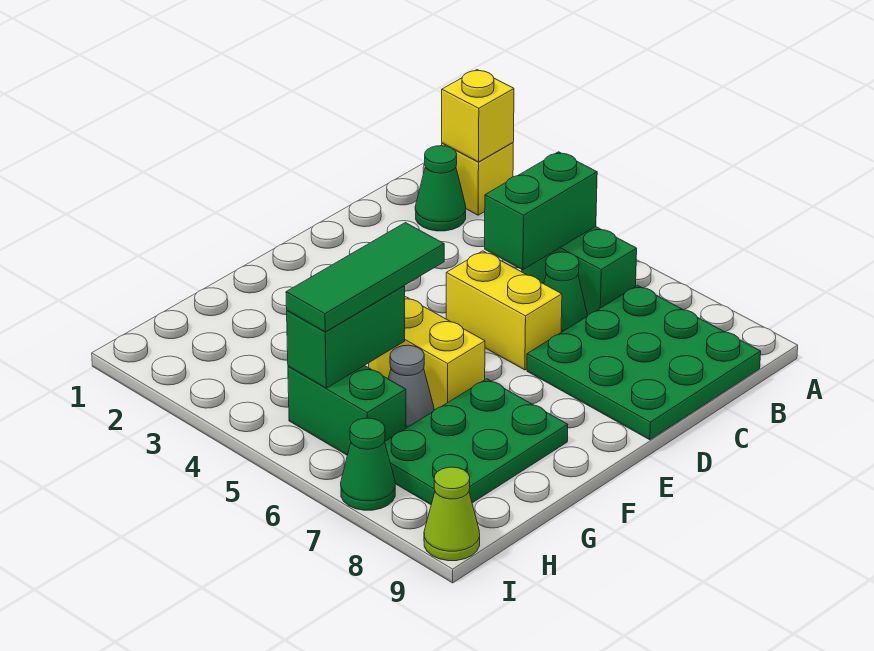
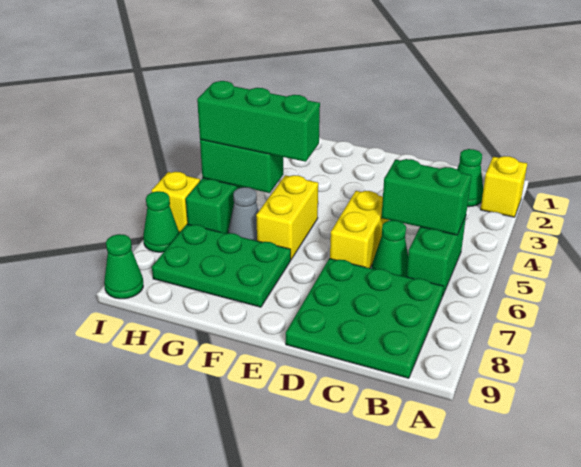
yellow 1x1 brick [442,70,514,162] -> yellow 1x1 brick moved to [152,172,200,233]
green 1x3 tile [286,223,444,332] -> green 1x3 brick [197,81,320,162]
lime 1x1 cone [424,467,480,561] -> green 1x1 cone [104,234,143,299]

